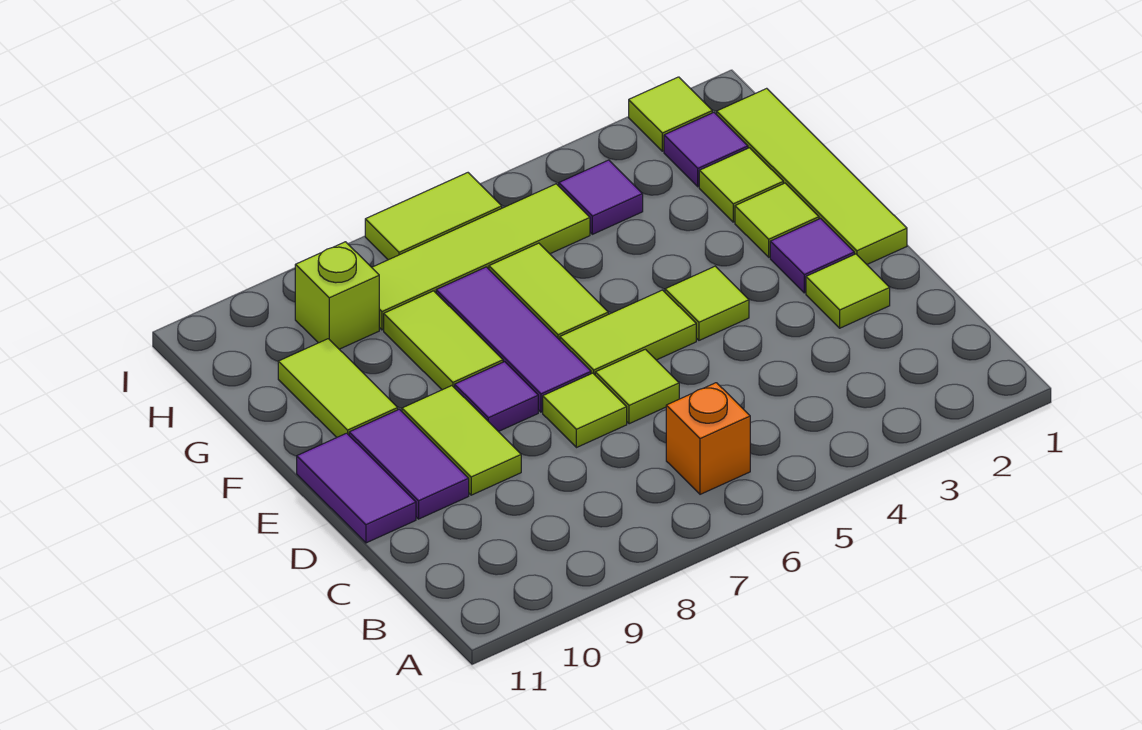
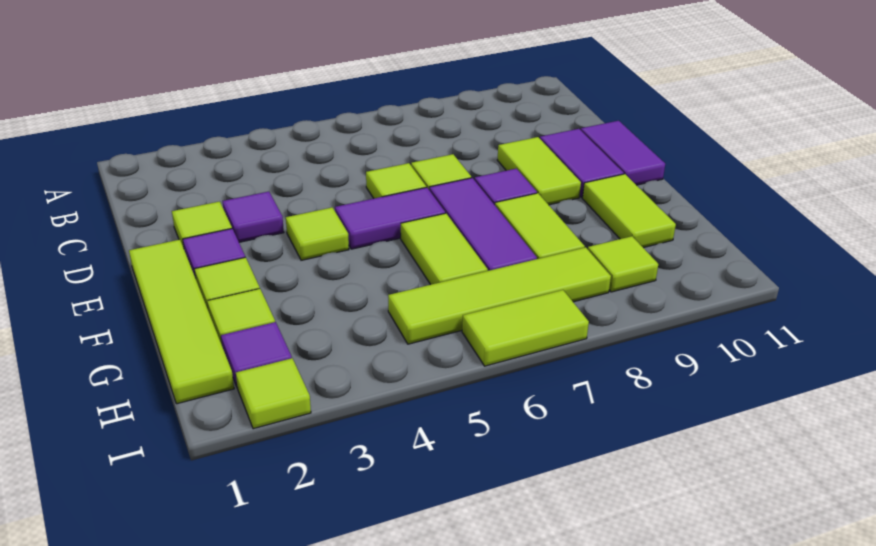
orange 1x1 brick [666,383,750,494] -> none
lime 1x2 tile [560,290,696,375] -> purple 1x2 tile [335,187,445,249]
purple 1x1 tile [559,160,643,234] -> purple 1x1 tile moved to [222,192,284,242]
lime 1x1 brick [295,242,379,349] -> lime 1x1 tile [588,236,658,292]

